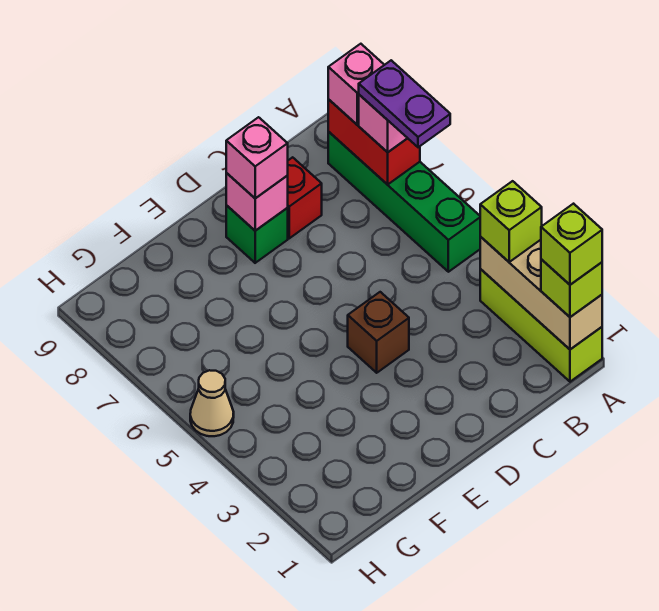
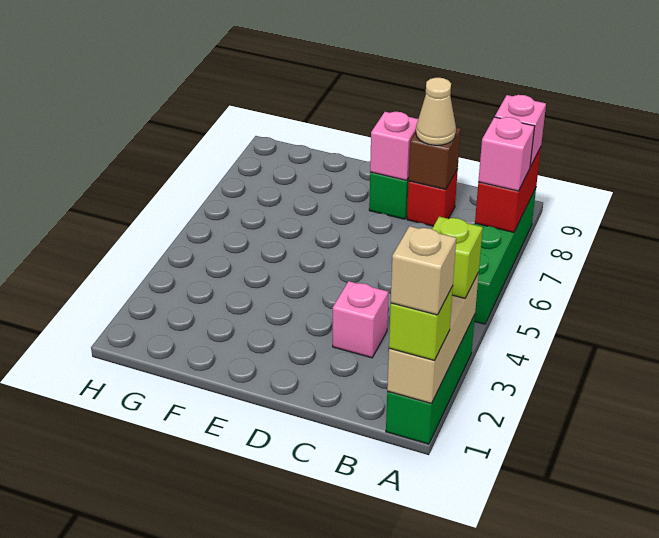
lime 1x3 brick [480,269,602,382] -> green 1x3 brick [386,315,475,444]
lime 1x1 brick [541,204,602,285] -> tan 1x1 brick [391,226,456,315]
purple 1x2 plate [359,60,450,147] -> none
brown 1x1 brick [348,292,409,373] -> brown 1x1 brick moved to [409,127,461,190]
pink 1x1 brick [226,117,288,198] -> pink 1x1 brick moved to [333,281,388,358]
tan 1x1 cone [190,370,234,436] -> tan 1x1 cone moved to [416,78,456,145]

